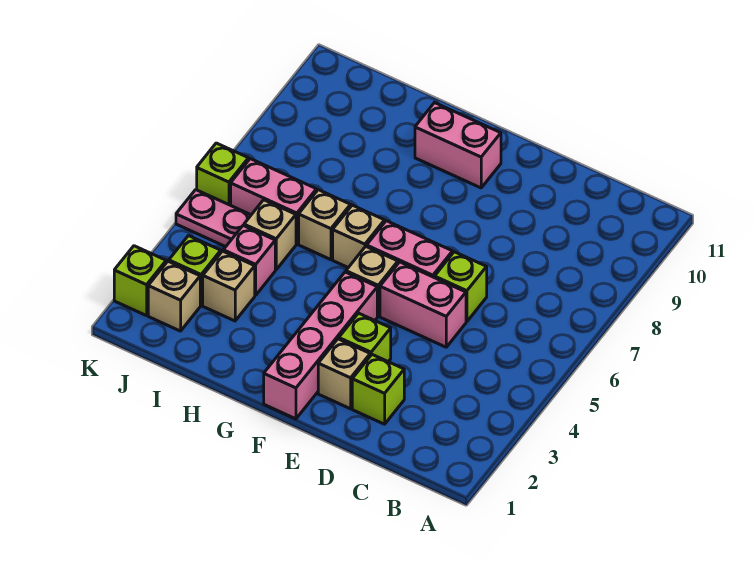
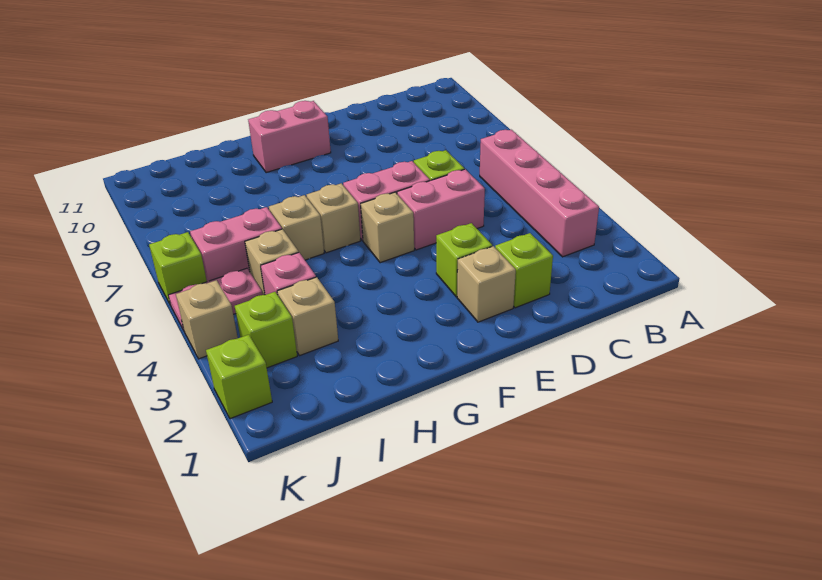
pink 1x4 brick [264,272,377,419] -> pink 1x4 brick moved to [480,130,599,257]
tan 1x1 brick [148,261,200,331] -> tan 1x1 brick moved to [176,280,238,359]

